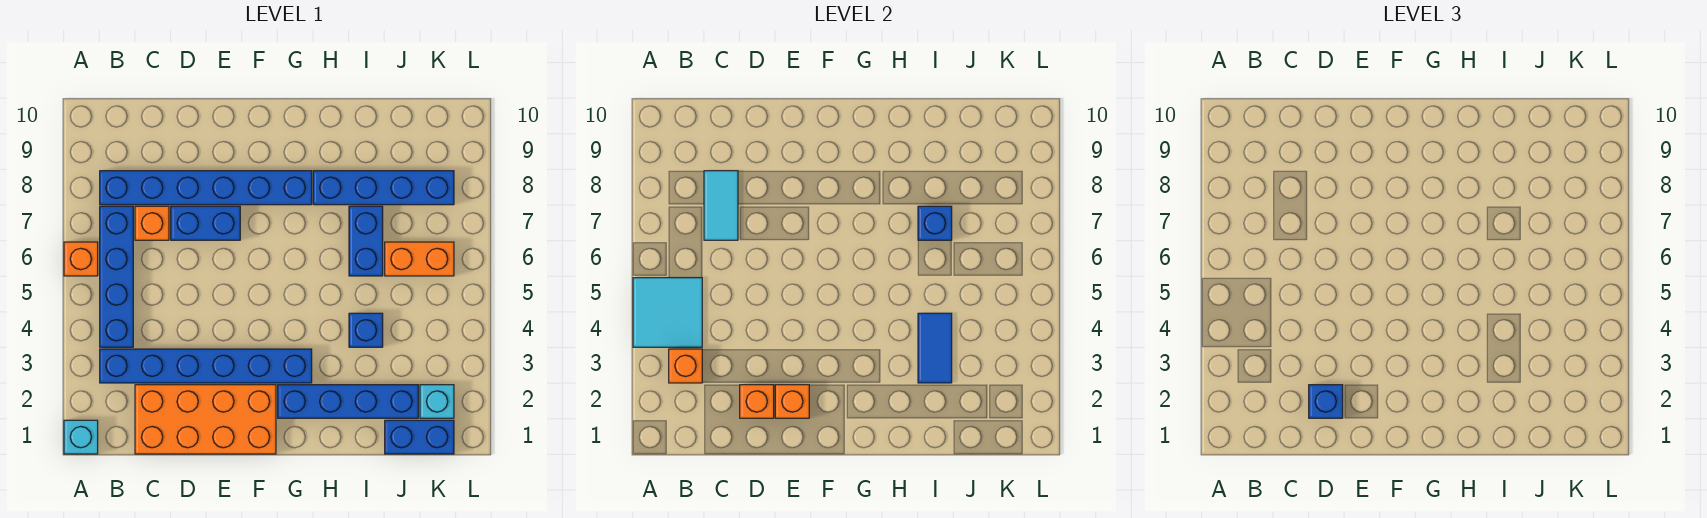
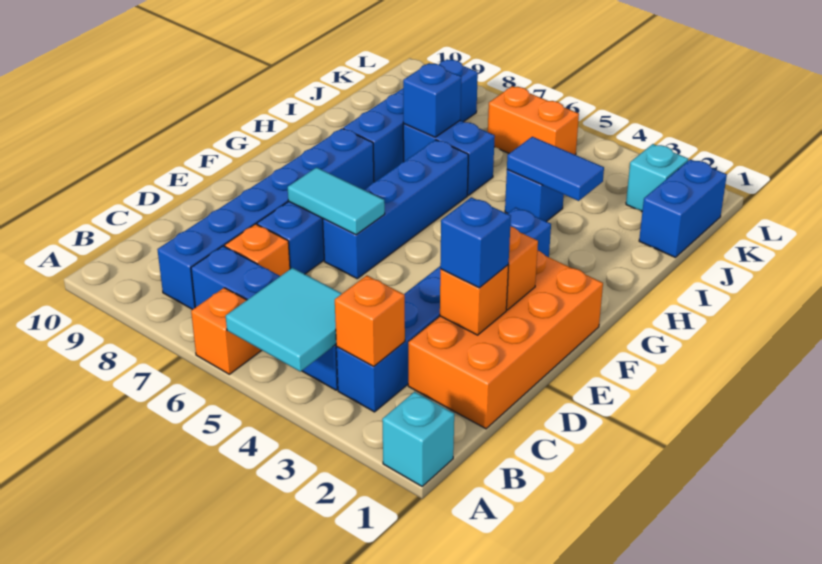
cyan 1x2 tile [704,171,738,240] -> cyan 1x2 tile moved to [288,168,385,235]
blue 1x4 brick [278,385,418,418] -> blue 1x4 brick moved to [323,140,468,279]
orange 1x2 brick [385,242,454,276] -> orange 1x2 brick turned to [488,86,579,155]

